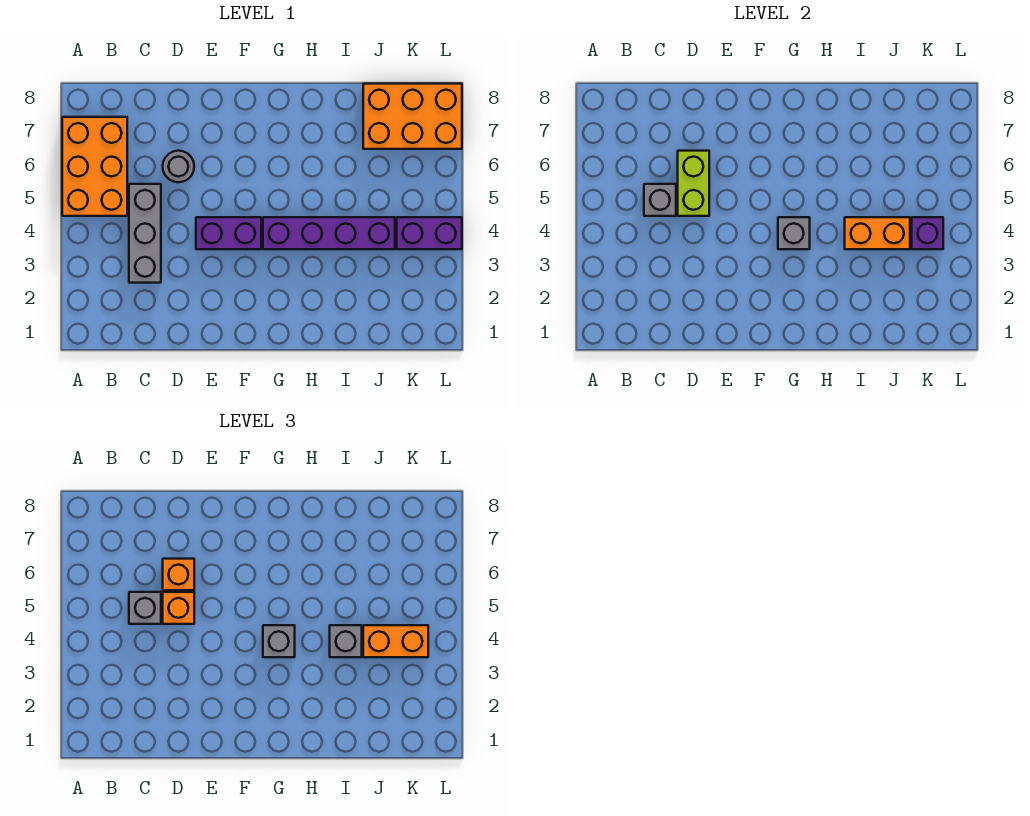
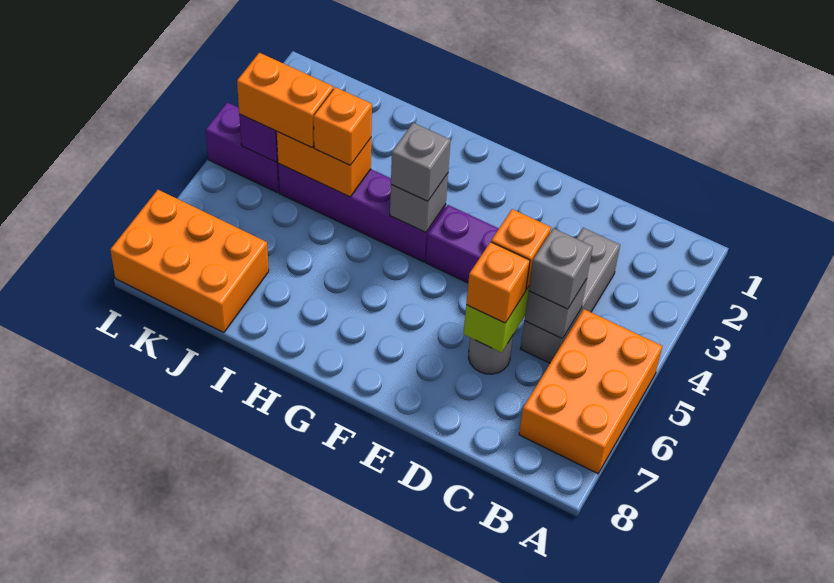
grey 1x1 brick [330,625,362,657] -> orange 1x1 brick [314,87,372,165]

